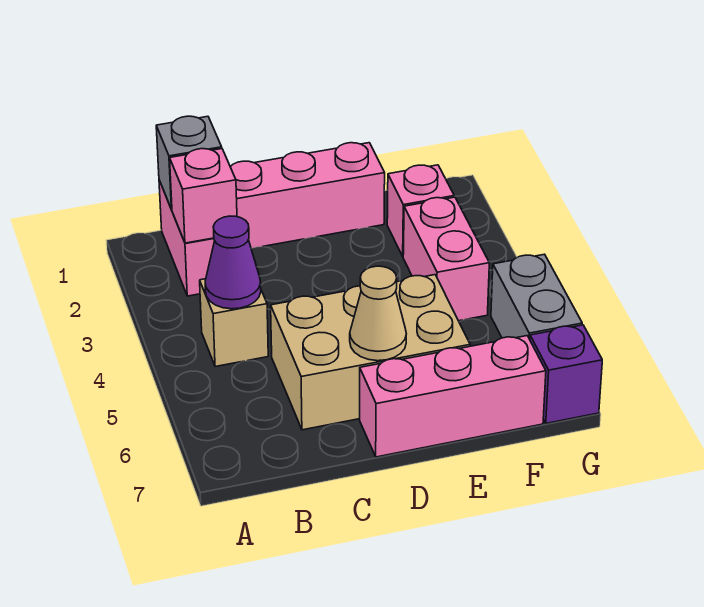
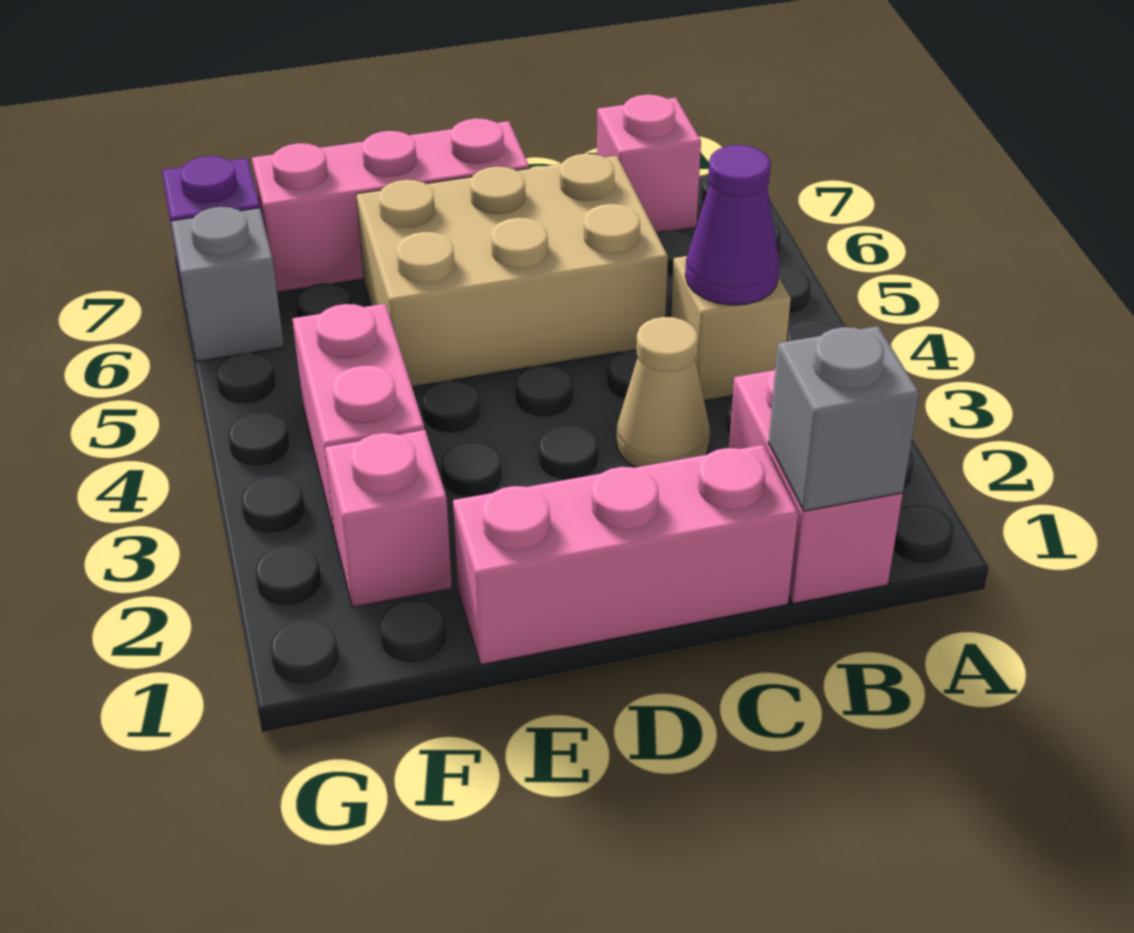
pink 1x1 brick [170,149,237,243] -> pink 1x1 brick moved to [597,95,701,232]
tan 1x1 cone [350,266,406,361] -> tan 1x1 cone moved to [616,317,710,467]
grey 1x2 brick [491,254,582,339] -> grey 1x1 brick [171,207,284,362]

